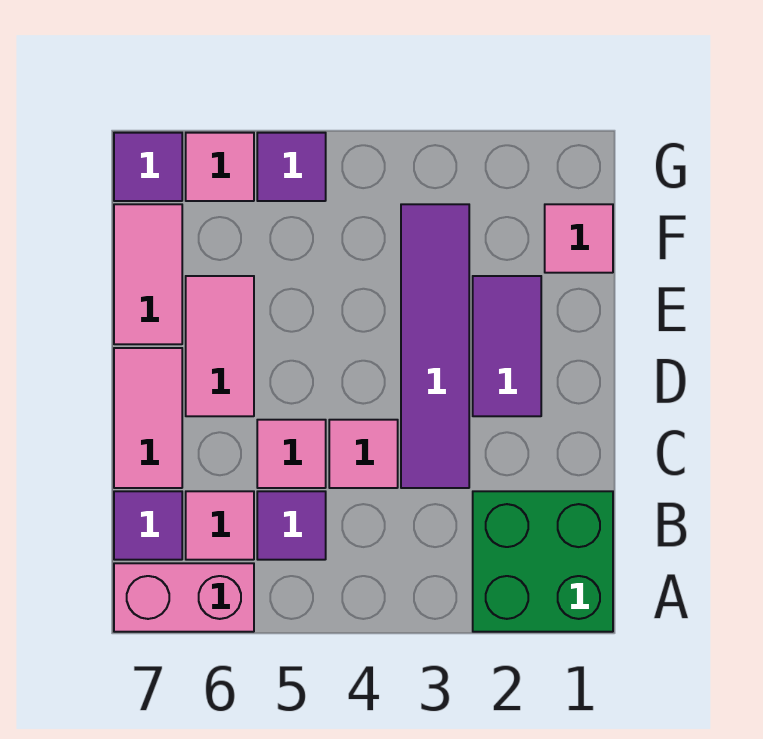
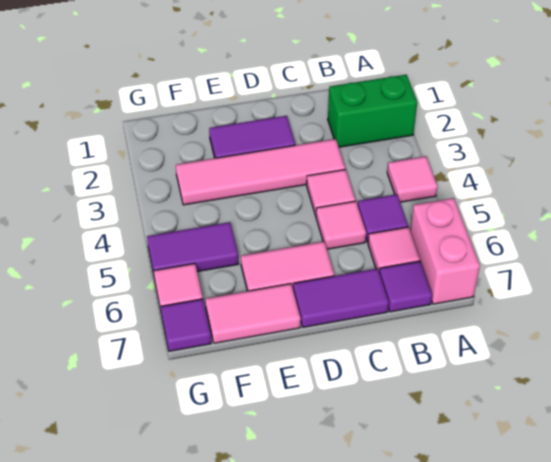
green 2x2 brick [473,491,613,632] -> green 1x2 brick [328,75,417,147]
purple 1x4 tile [401,204,469,488] -> pink 1x4 tile [176,139,345,205]
pink 1x2 tile [114,348,182,488] -> purple 1x2 tile [293,269,389,327]
pink 1x1 tile [545,204,613,273] -> pink 1x1 tile moved to [387,156,438,202]
purple 1x1 tile [257,133,326,201] -> purple 1x2 tile [147,222,239,274]

